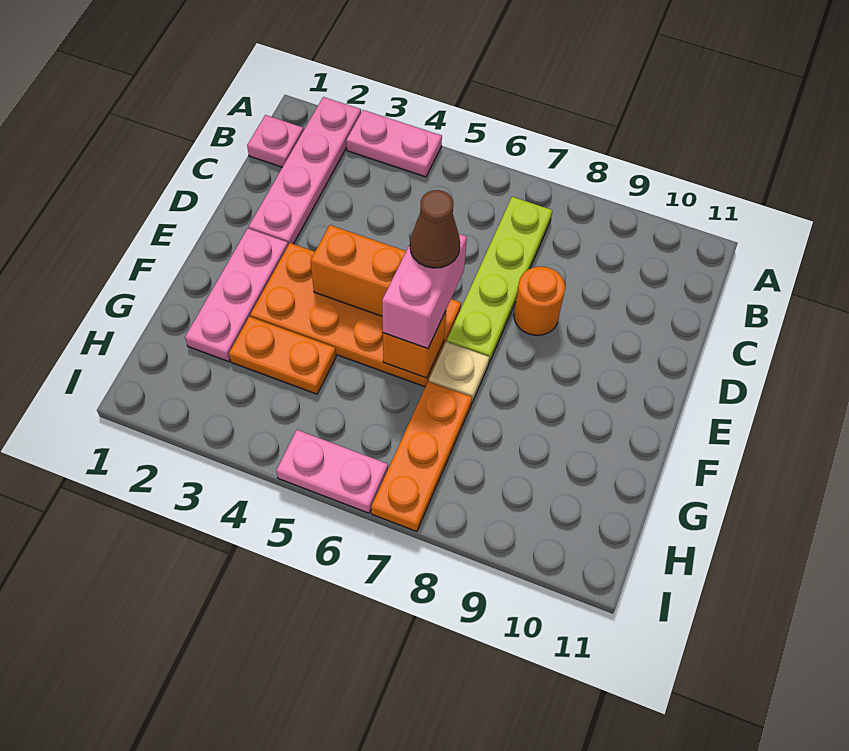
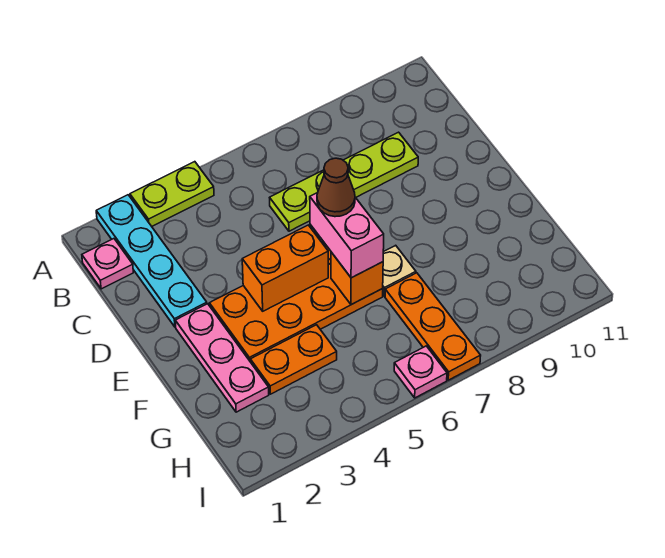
pink 1x4 plate [249,97,361,245] -> cyan 1x4 plate [96,195,207,327]
pink 1x2 plate [346,110,442,177] -> lime 1x2 plate [130,162,214,226]
lime 1x4 plate [447,197,552,364] -> lime 1x4 plate turned to [270,132,418,231]
orange 1x1 round brick [514,266,565,335] -> none
pink 1x2 plate [276,430,388,513] -> pink 1x1 plate [394,346,447,398]

